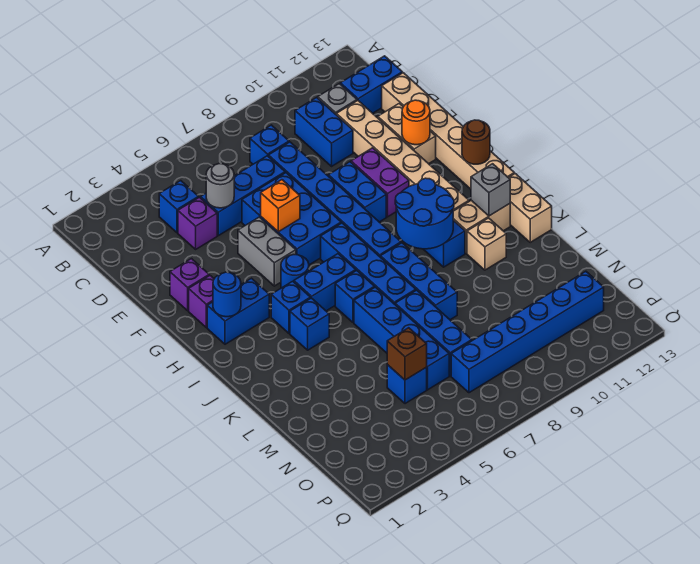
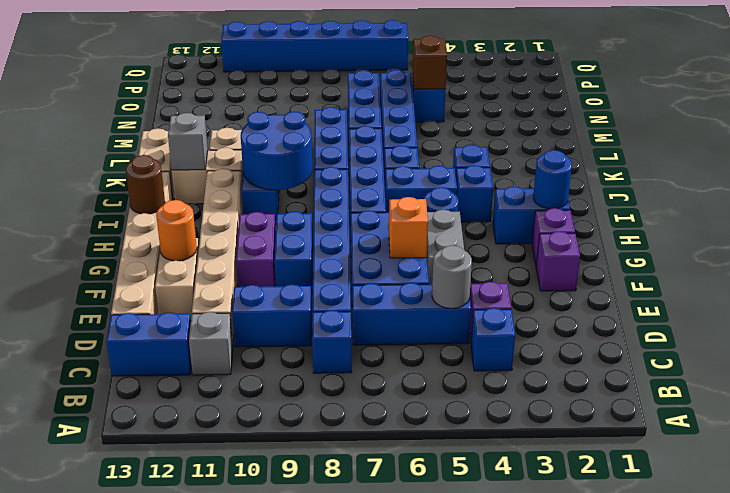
blue 1x2 brick [295,97,353,166] -> blue 1x2 brick turned to [232,284,312,347]
blue 1x6 brick [451,271,604,393] -> blue 1x6 brick moved to [221,20,408,72]

